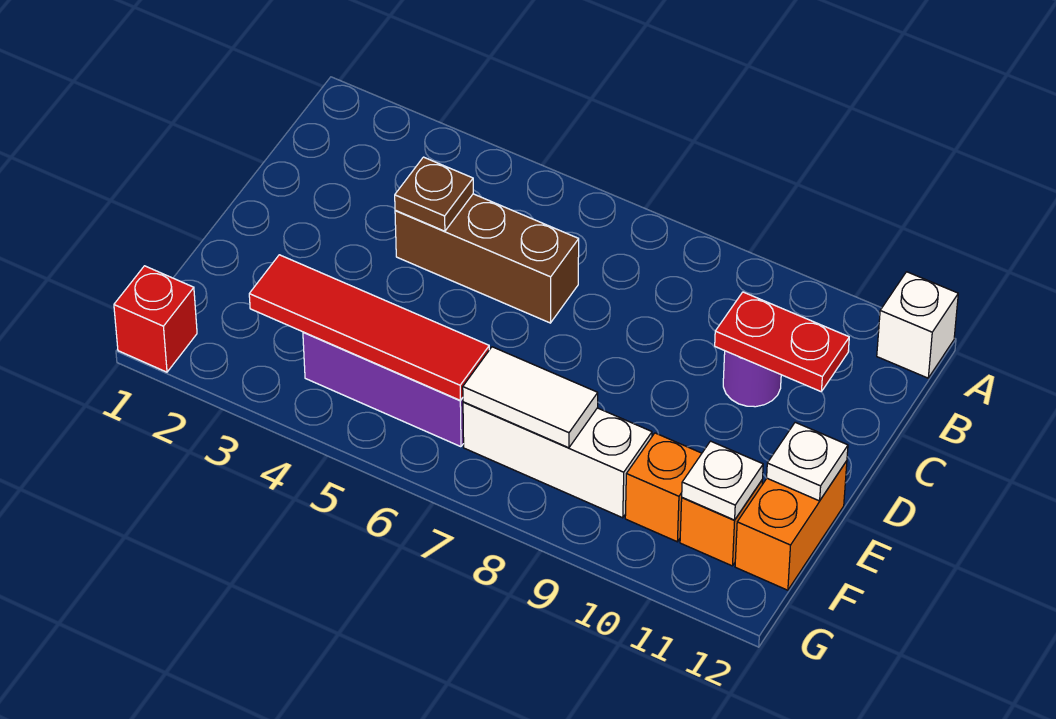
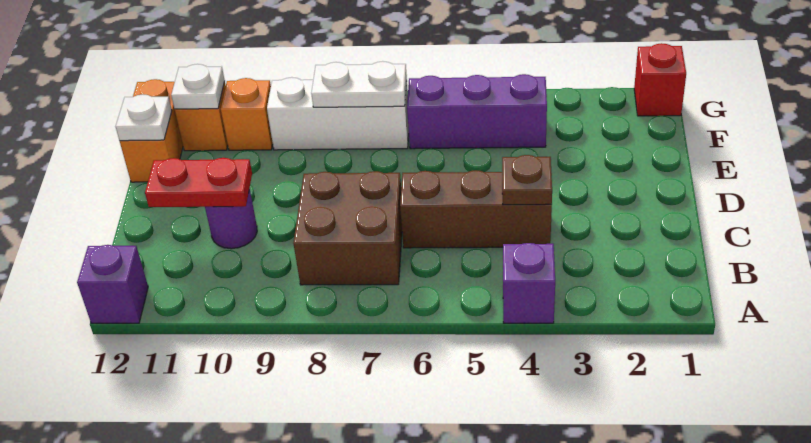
none -> purple 1x1 brick [503,243,555,323]
white 1x1 brick [877,272,958,378] -> purple 1x1 brick [77,245,148,323]
none -> brown 2x2 brick [293,171,402,285]
red 1x4 tile [249,255,489,400] -> none
white 1x2 tile [463,347,598,448] -> white 1x2 plate [311,61,407,107]

